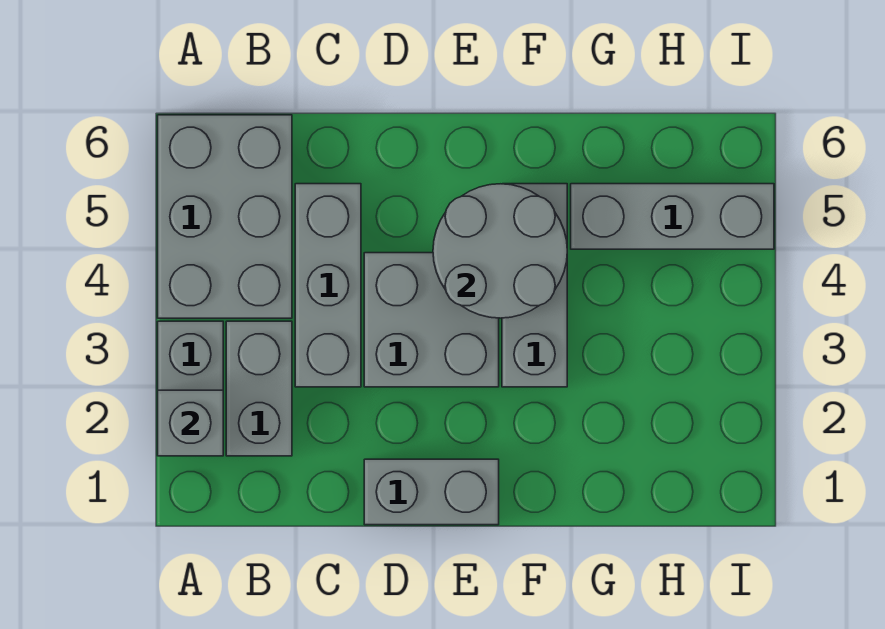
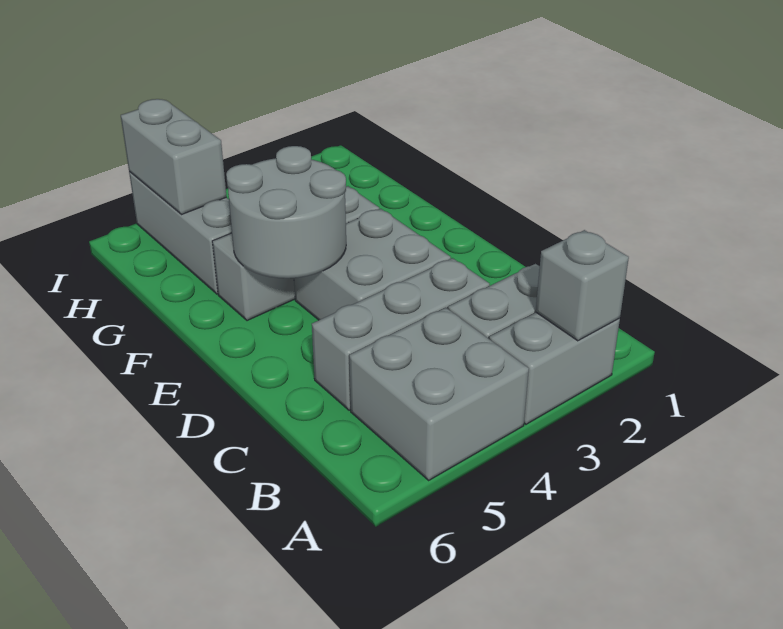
grey 2x3 brick [158,115,292,318] -> grey 2x2 brick [349,308,529,480]
grey 1x2 brick [364,459,499,525] -> grey 1x2 brick moved to [121,99,227,214]

